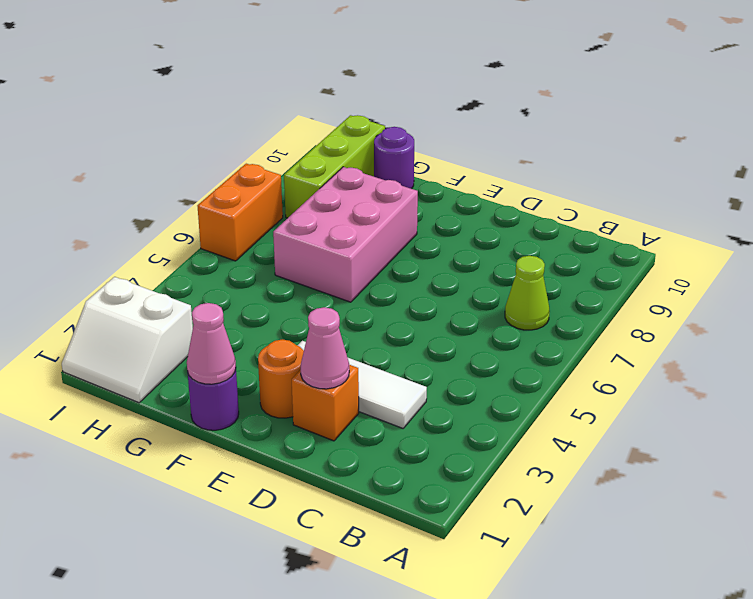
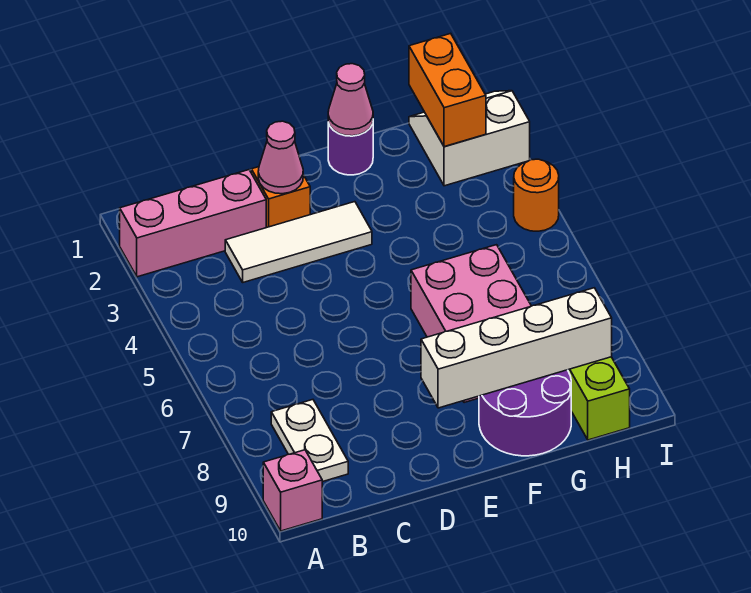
none -> pink 1x3 brick [120,170,266,277]
none -> pink 1x1 brick [263,450,322,531]
lime 1x1 cone [505,256,550,330] -> none
none -> white 1x2 plate [271,400,348,482]
orange 1x1 round brick [258,339,304,418] -> orange 1x1 round brick moved to [514,159,559,231]
none -> white 1x4 brick [421,288,612,408]
purple 1x1 round brick [374,127,414,189] -> purple 2x2 round brick [479,370,571,456]
orange 1x2 brick [197,164,283,261] -> orange 1x2 brick moved to [409,33,486,147]

